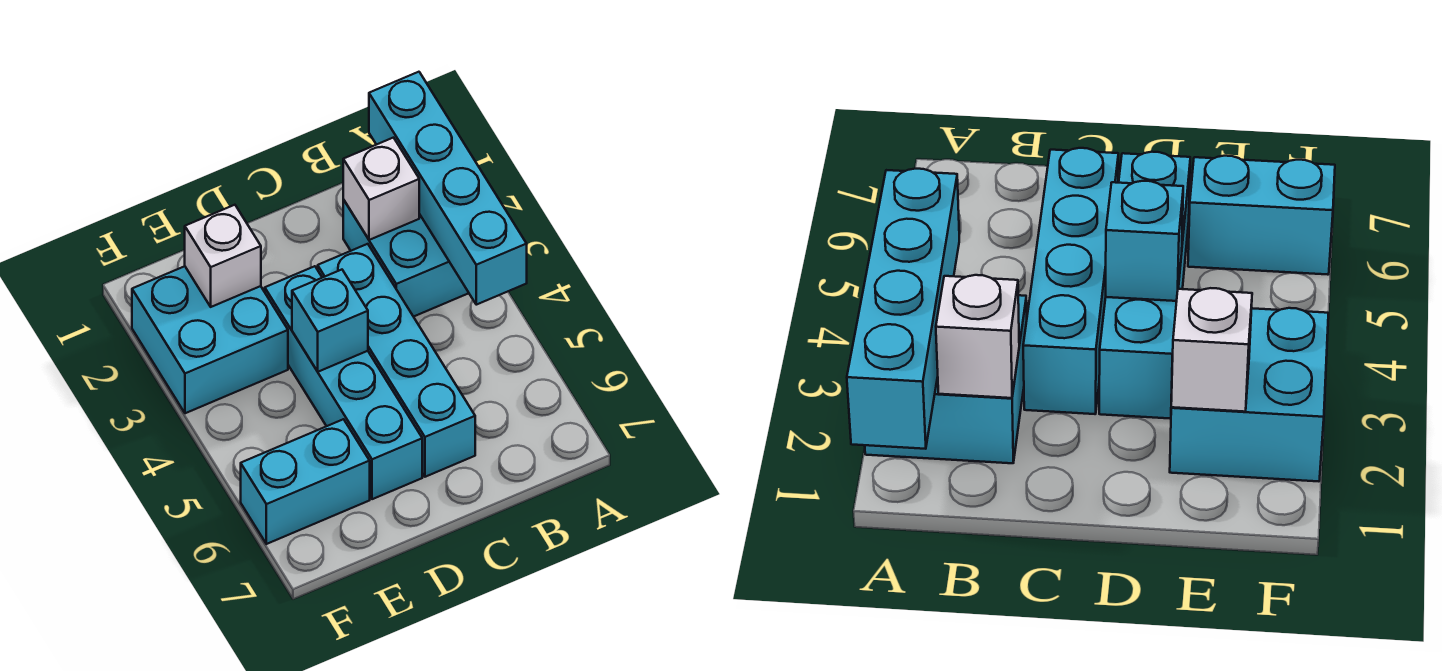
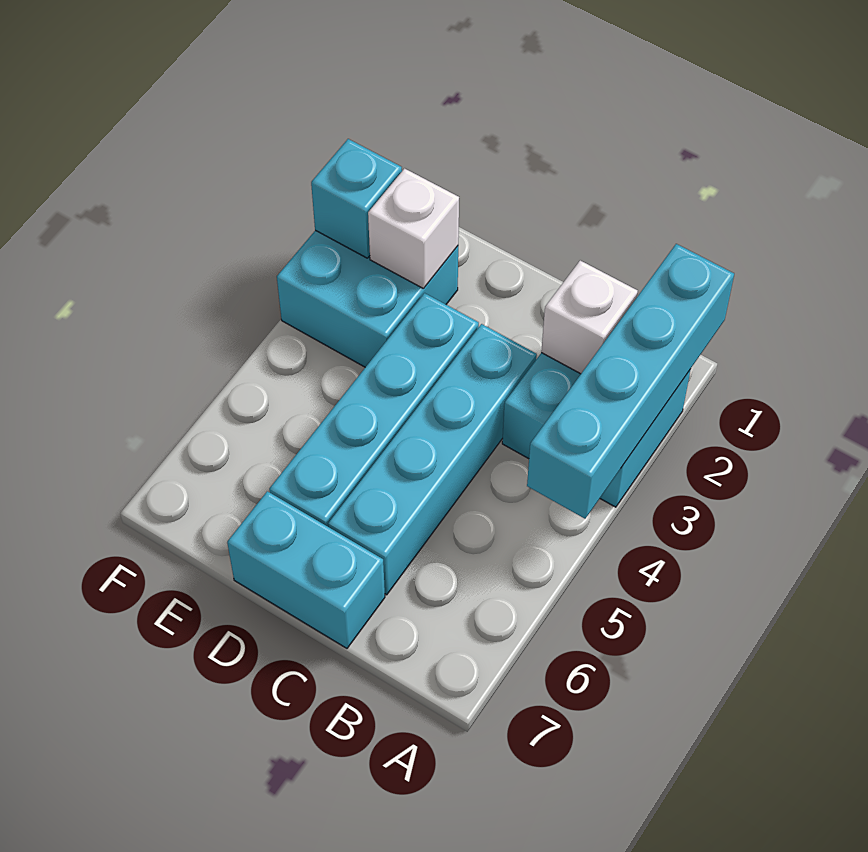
cyan 1x1 brick [292,270,368,372] -> cyan 1x1 brick moved to [311,139,402,258]
cyan 1x2 brick [241,419,370,544] -> cyan 1x2 brick moved to [227,491,385,648]

